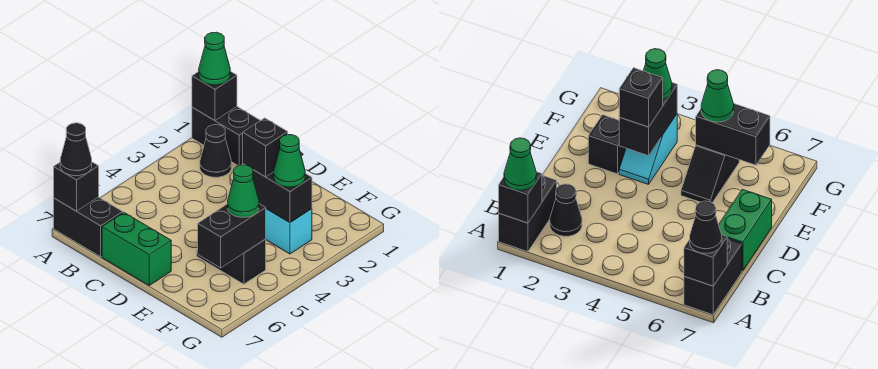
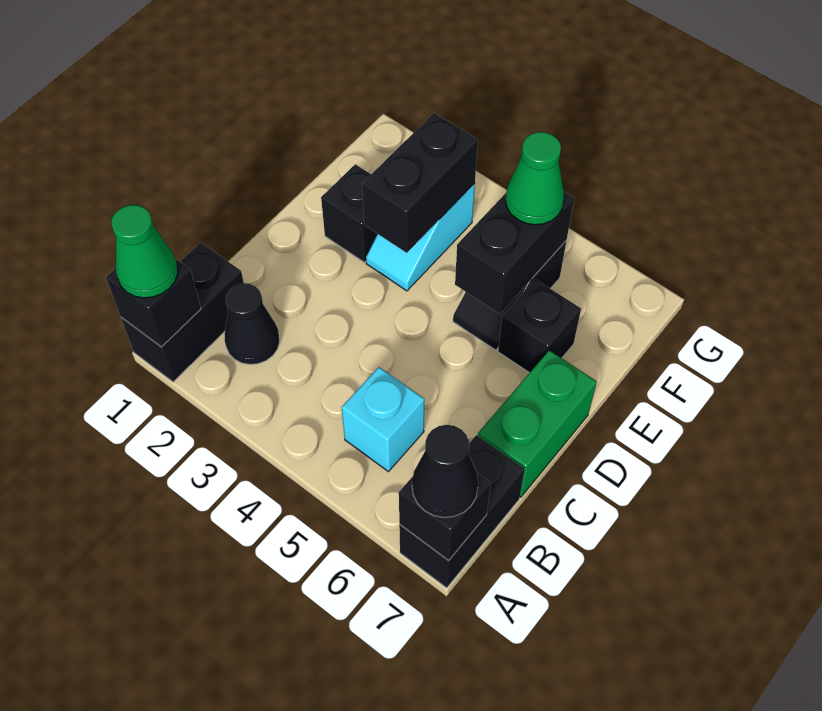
none -> cyan 1x1 brick [342,367,424,472]
black 1x1 brick [243,118,288,177] -> black 1x1 brick moved to [498,279,581,373]
green 1x1 cone [274,135,305,187] -> none
black 1x2 brick [198,204,266,268] -> black 1x2 brick turned to [455,192,574,314]

